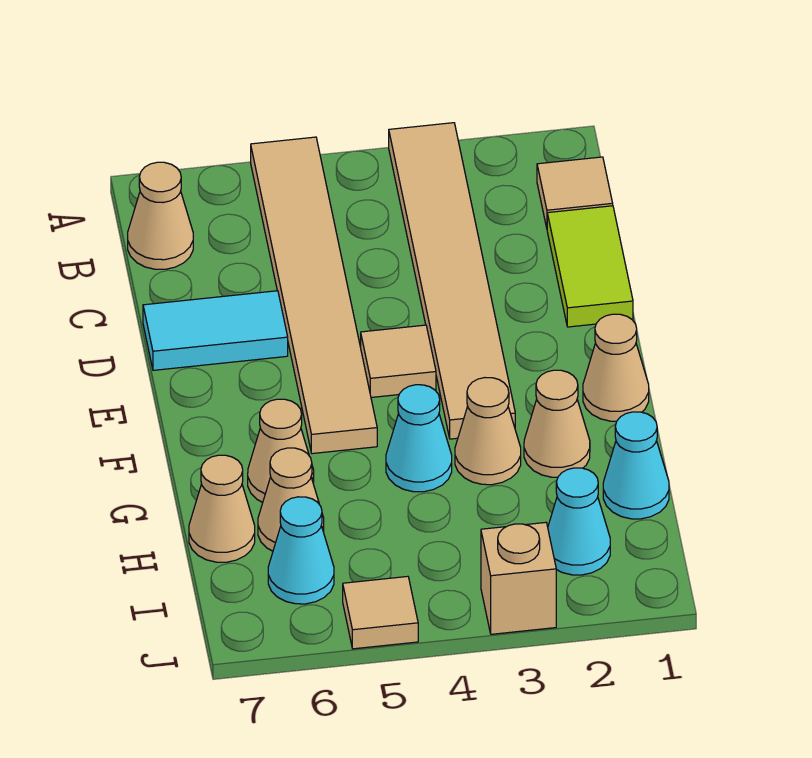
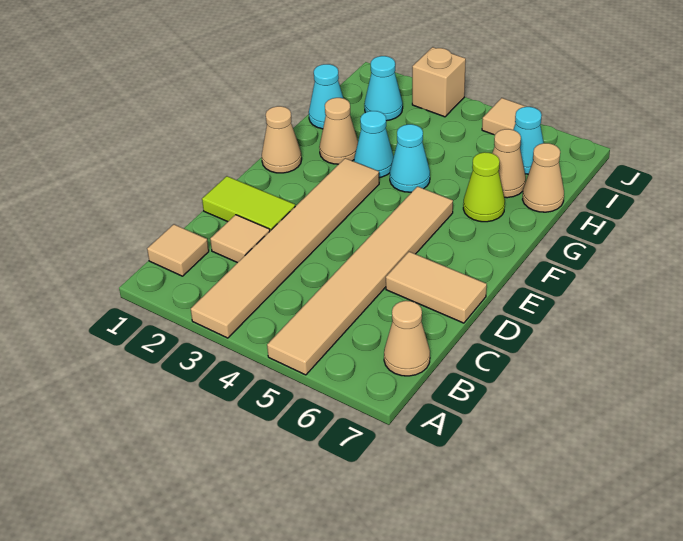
lime 1x2 tile [547,206,633,327] -> lime 1x2 tile turned to [202,176,295,231]
cyan 1x2 tile [143,291,288,370] -> tan 1x2 tile [386,252,487,323]
tan 1x1 tile [361,325,436,397] -> tan 1x1 tile moved to [210,215,270,263]
tan 1x1 cone [455,378,521,485] -> cyan 1x1 cone [354,111,394,178]
tan 1x1 cone [248,399,314,502] -> lime 1x1 cone [463,152,505,222]

